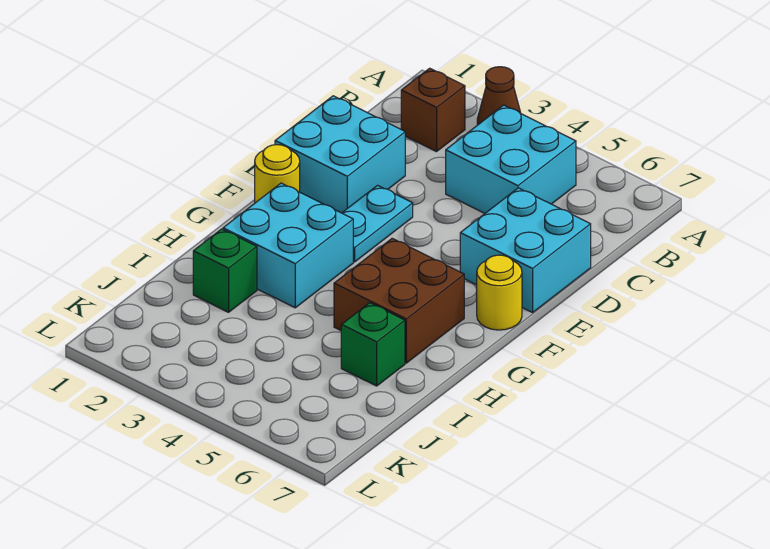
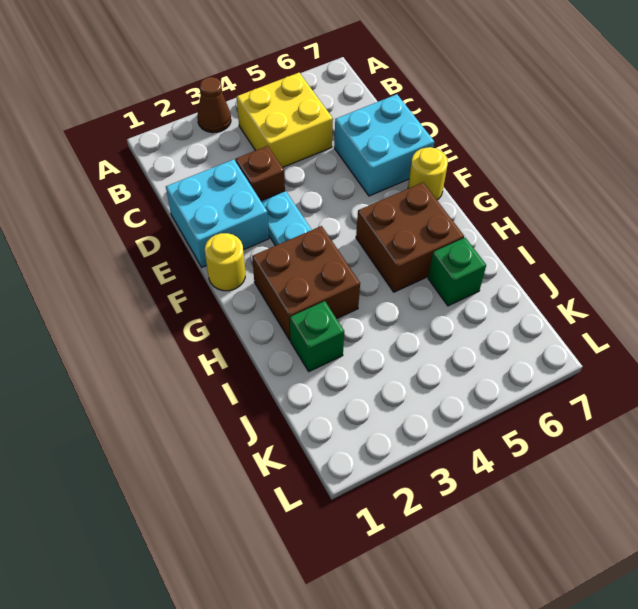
brown 1x1 brick [401,68,465,152] -> brown 1x1 brick moved to [236,146,285,201]
cyan 2x2 brick [446,105,576,213] -> yellow 2x2 brick [237,73,333,167]
cyan 2x2 brick [223,183,353,308] -> brown 2x2 brick [252,226,360,340]

